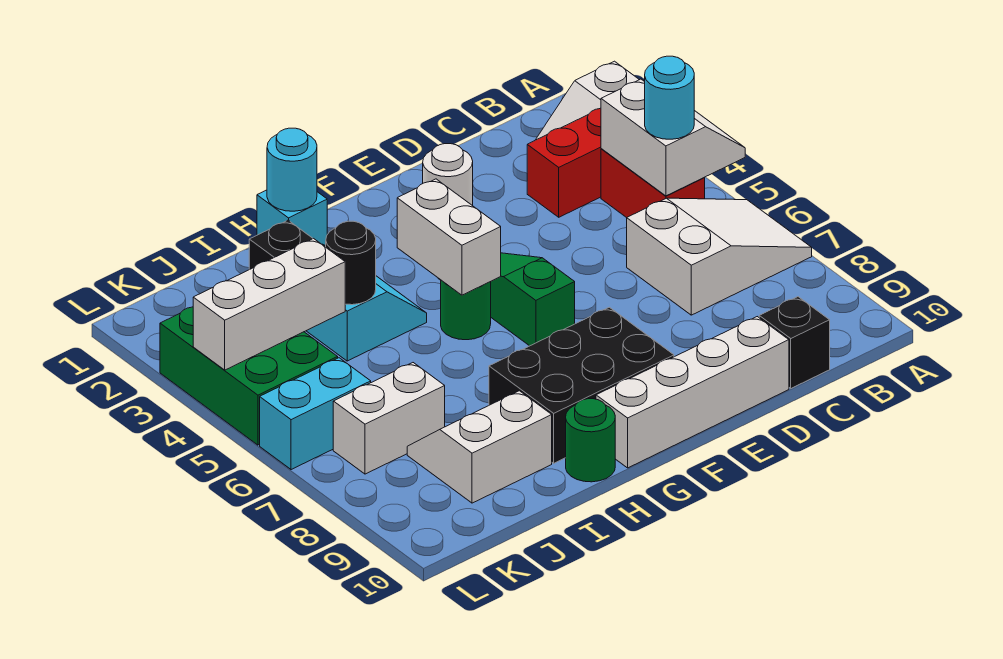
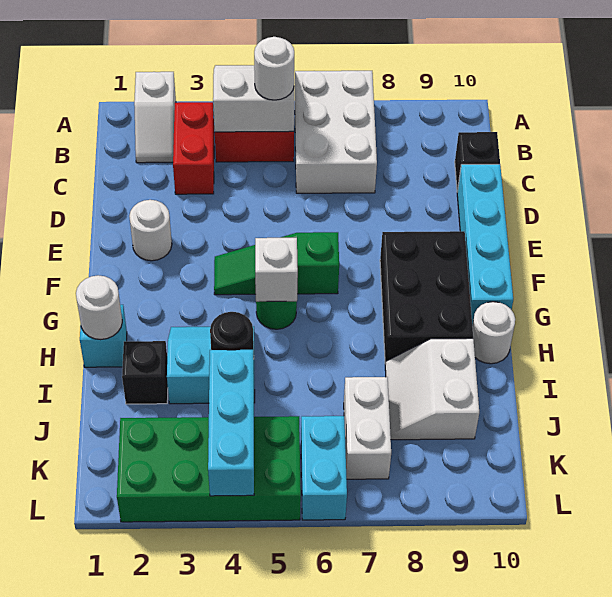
white 2x3 slope [627,198,812,315] -> white 2x3 brick [294,71,377,193]
cyan 1x1 round brick [645,56,694,139] -> white 1x1 round brick [254,37,294,100]
white 1x4 brick [596,317,789,468] -> cyan 1x4 brick [457,164,513,326]
white 1x2 brick [397,179,501,295] -> white 1x1 brick [255,238,298,302]
cyan 1x1 round brick [267,128,317,211] -> white 1x1 round brick [76,275,122,340]
green 1x1 round brick [566,399,615,482] -> white 1x1 round brick [472,302,515,364]
white 1x3 brick [193,239,345,370] -> cyan 1x3 brick [208,350,254,496]
green 2x3 brick [160,307,338,445] -> green 2x4 brick [117,416,301,522]

